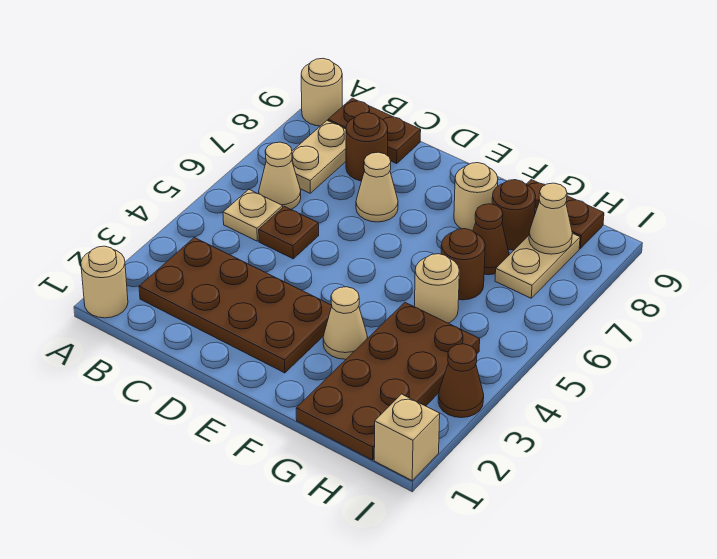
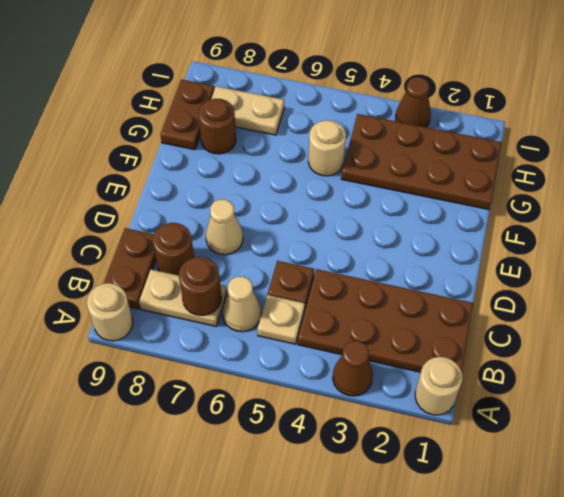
brown 2x4 plate [139,238,332,373] -> brown 2x4 plate turned to [298,269,473,372]
tan 1x1 cone [323,287,368,359] -> none
tan 1x1 round brick [454,163,498,231] -> none
brown 1x1 round brick [441,229,485,300] -> brown 1x1 round brick moved to [179,257,221,315]
brown 1x1 cone [473,204,509,275] -> brown 1x1 cone moved to [333,341,373,396]
tan 1x1 cone [529,183,572,254] -> none
tan 1x1 brick [374,394,440,480] -> none

